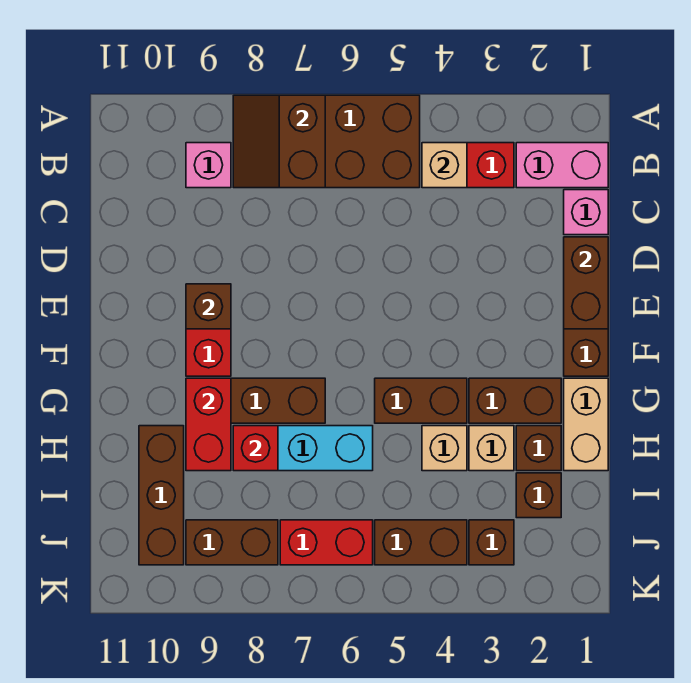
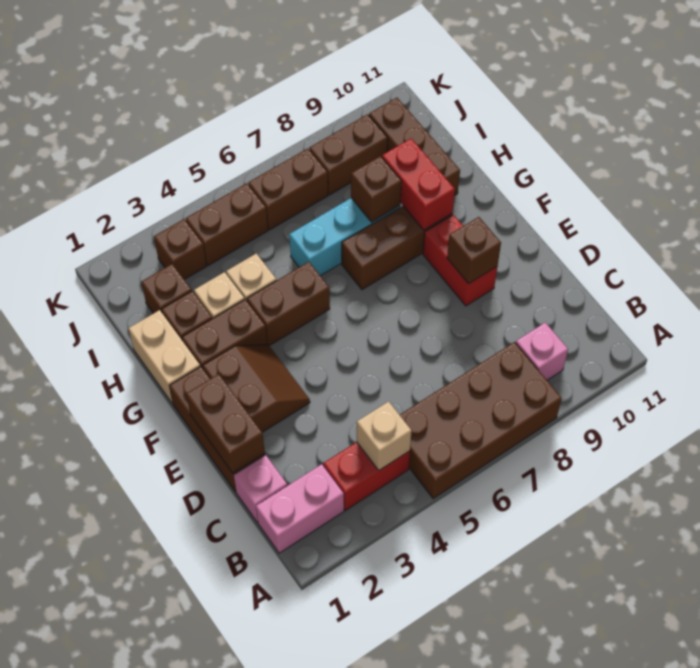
brown 2x2 slope [233,95,325,188] -> brown 2x2 slope moved to [203,344,310,432]
red 1x1 brick [233,426,278,471] -> brown 1x1 brick [351,156,402,222]
red 1x2 brick [280,520,373,565] -> brown 1x2 brick [248,148,328,230]

